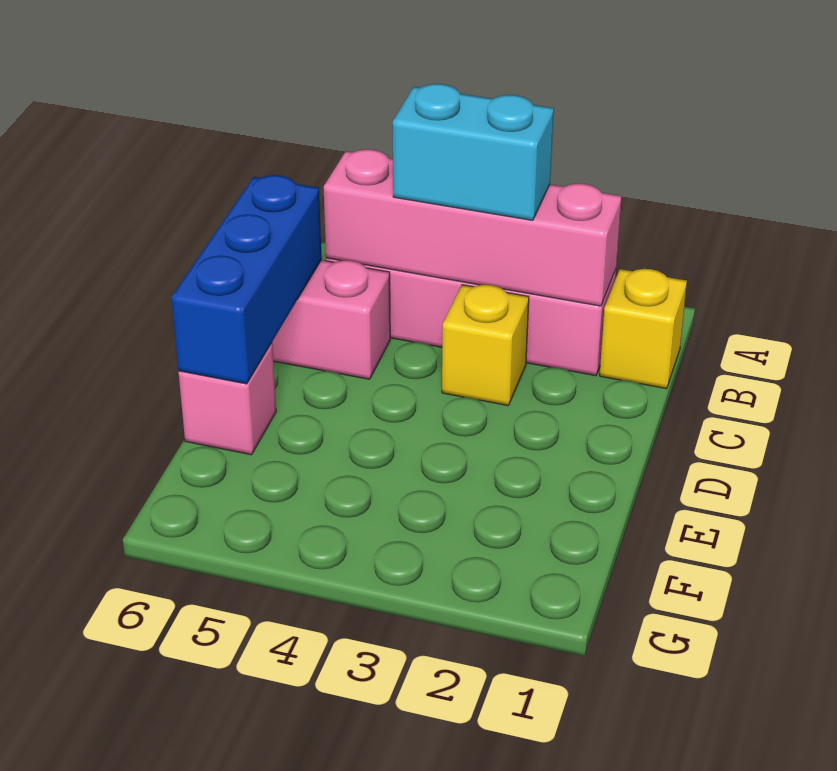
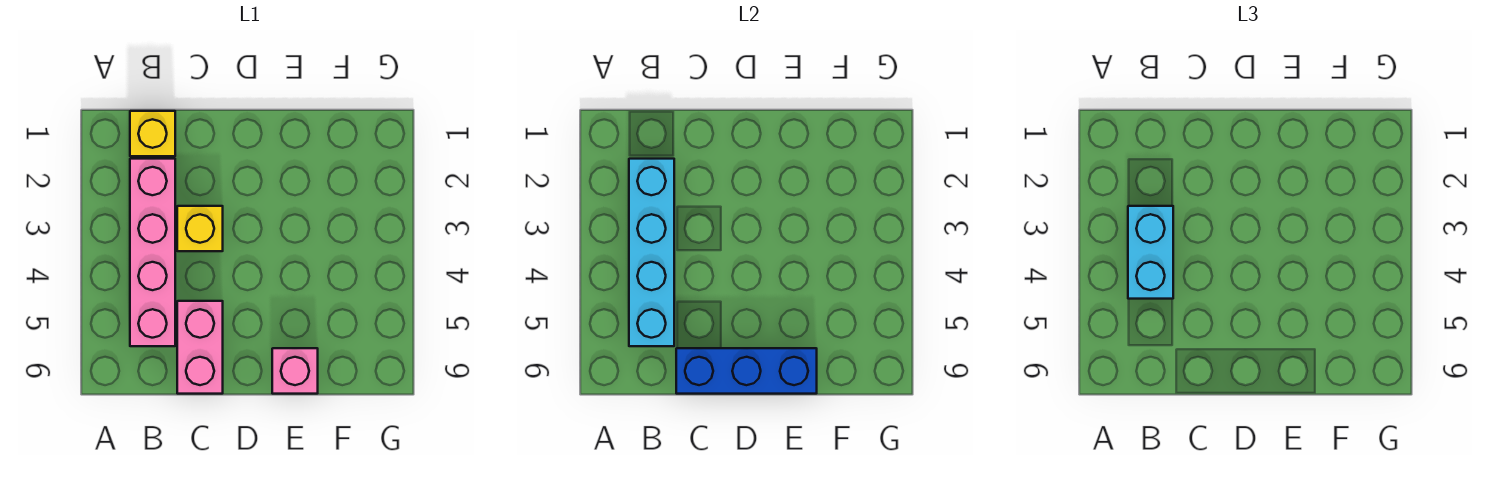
pink 1x4 brick [324,149,622,306] -> cyan 1x4 brick [629,159,674,346]

